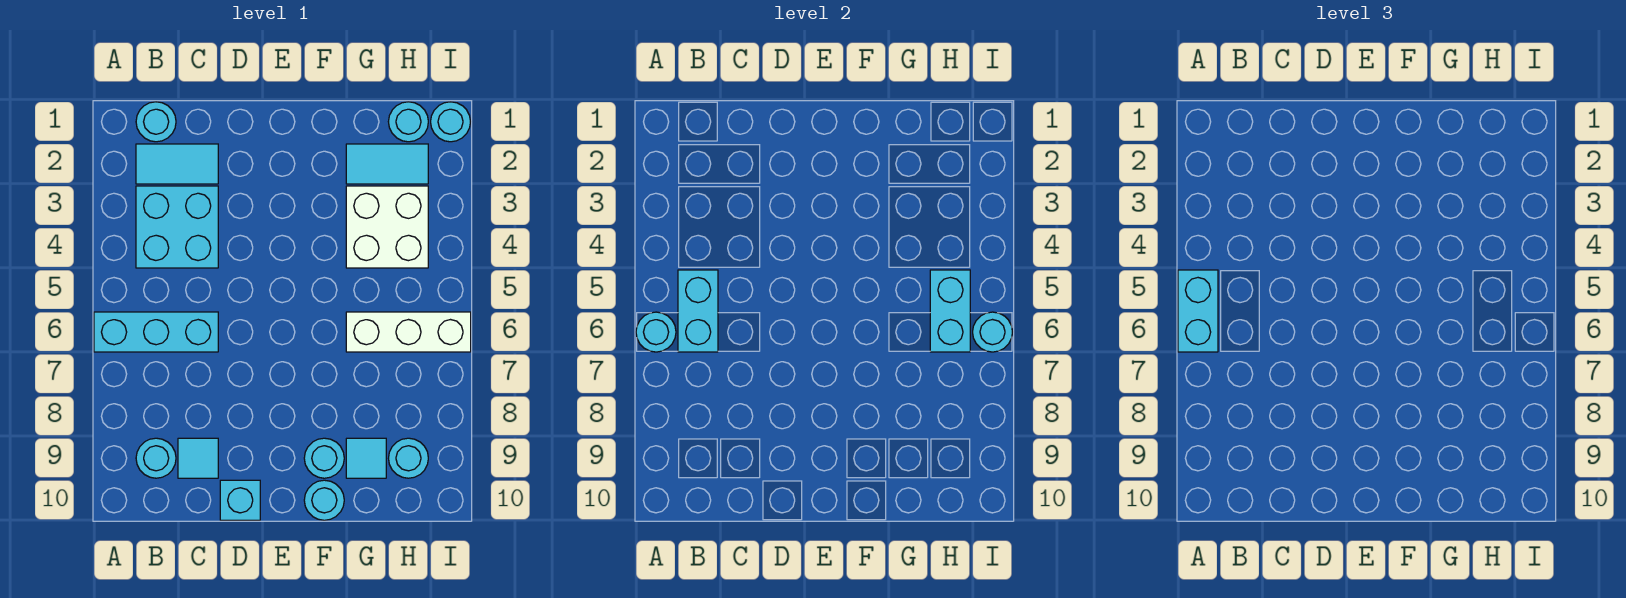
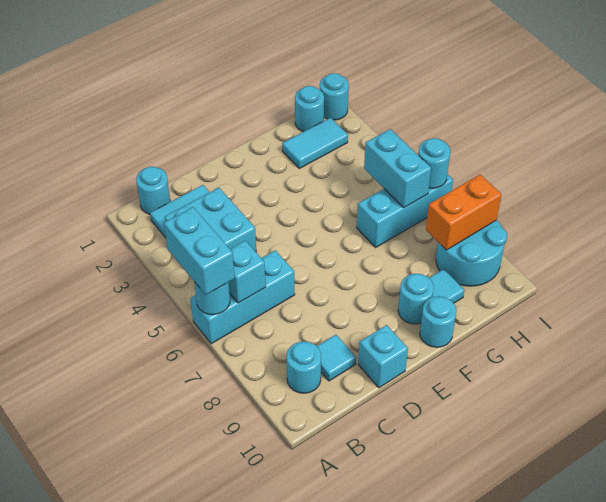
cyan 1x2 brick [678,270,718,352] -> cyan 1x1 brick [229,240,266,303]
white 2x2 brick [346,186,428,268] -> none
white 1x3 brick [346,312,471,352] -> cyan 1x3 brick [357,174,453,247]
none -> orange 1x2 brick [426,175,502,250]
cyan 1x1 round brick [388,438,428,478] -> cyan 2x2 round brick [436,220,507,286]

